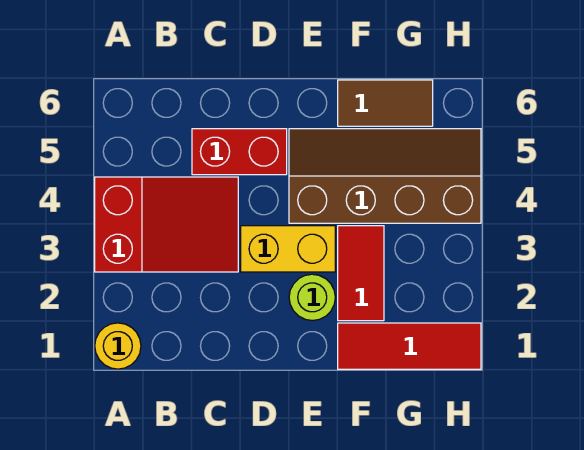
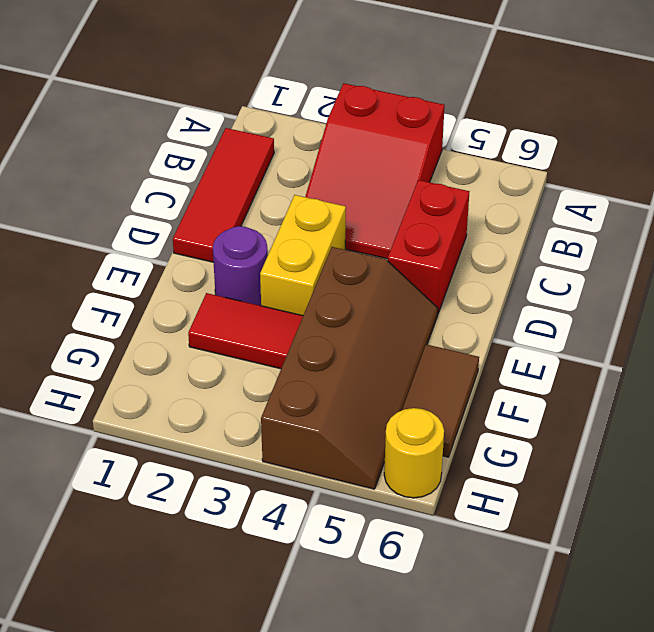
yellow 1x1 round brick [95,323,141,369] -> yellow 1x1 round brick moved to [384,408,444,498]
lime 1x1 round brick [289,274,335,321] -> purple 1x1 round brick [213,226,268,306]
red 1x3 tile [338,323,481,369] -> red 1x3 tile moved to [173,128,274,262]

